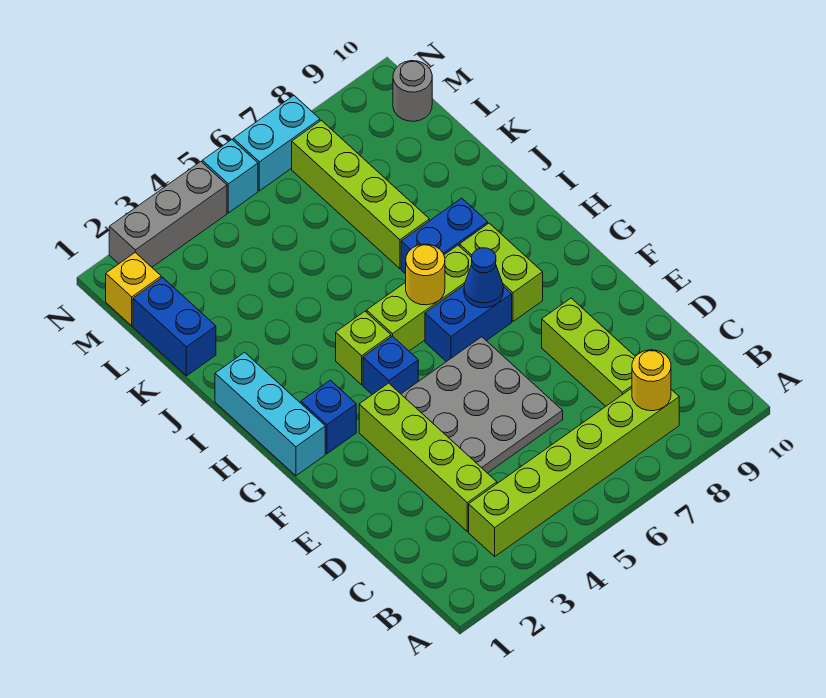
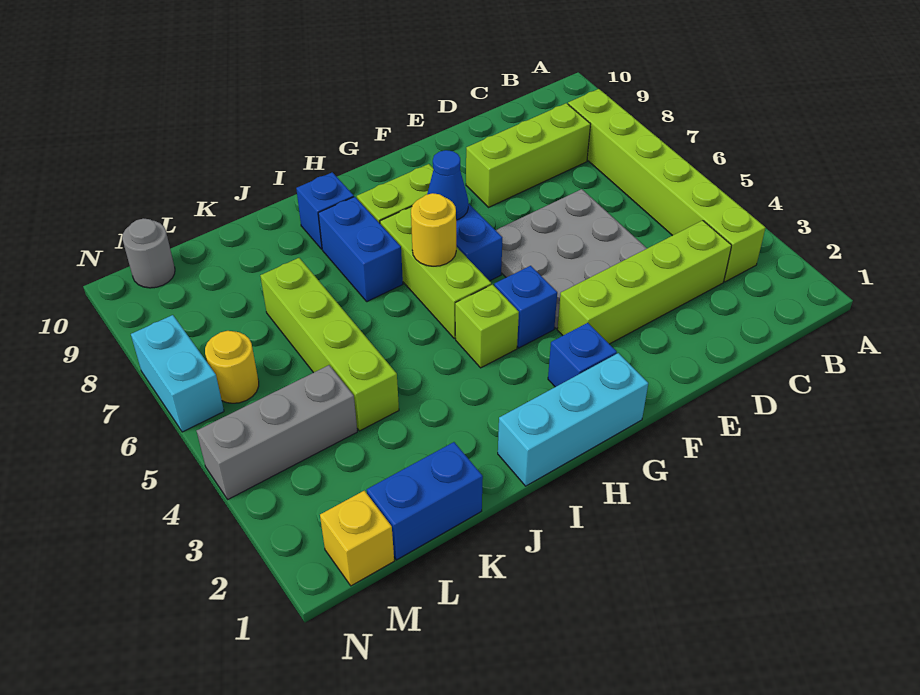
yellow 1x1 round brick [632,350,671,411] -> yellow 1x1 round brick moved to [205,331,259,403]
none -> blue 1x1 brick [296,172,354,249]
lime 1x4 brick [292,120,429,269] -> lime 1x4 brick turned to [260,258,399,431]
grey 1x3 brick [109,162,227,267] -> grey 1x3 brick turned to [197,365,357,499]
cyan 1x1 brick [202,140,258,213] -> none

